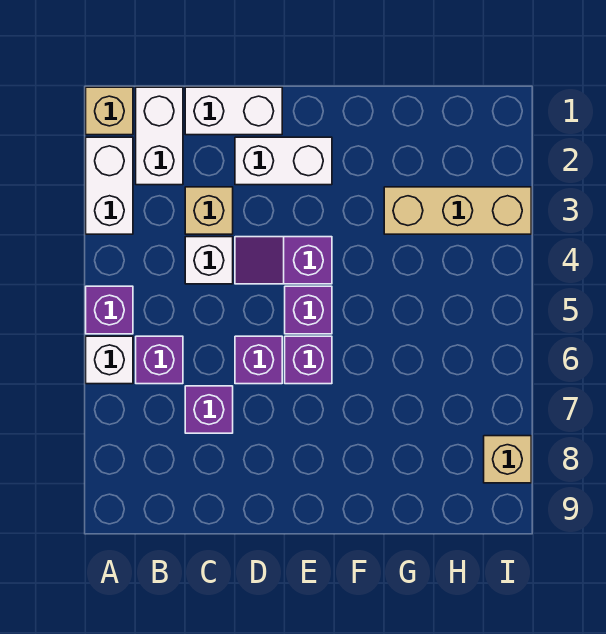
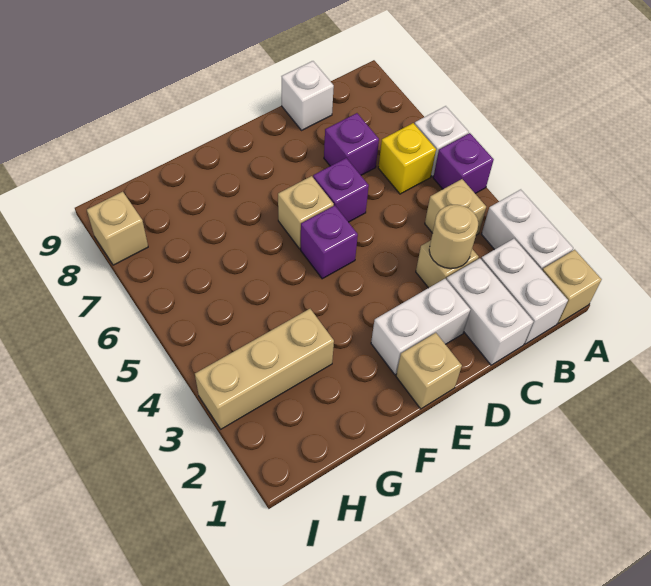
none -> tan 1x1 brick [425,179,486,235]
purple 1x1 brick [136,336,183,384] -> yellow 1x1 brick [378,123,436,194]
white 1x2 brick [185,87,282,135] -> white 1x2 brick turned to [446,258,533,365]
none -> tan 1x1 round brick [429,205,478,269]
white 1x1 brick [185,237,233,284] -> white 1x1 brick moved to [282,61,334,130]
purple 1x2 slope [235,237,332,284] -> none
none -> tan 1x1 brick [396,333,462,409]
purple 1x1 brick [285,336,332,384] -> tan 1x1 brick [278,176,334,249]

